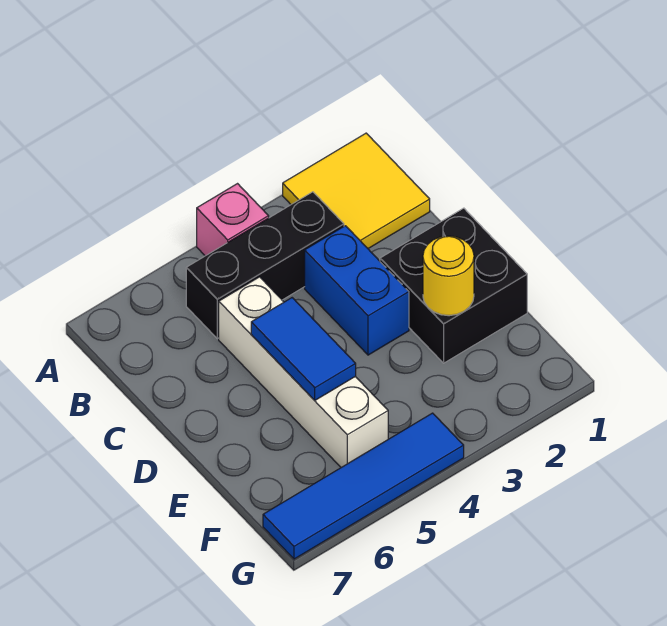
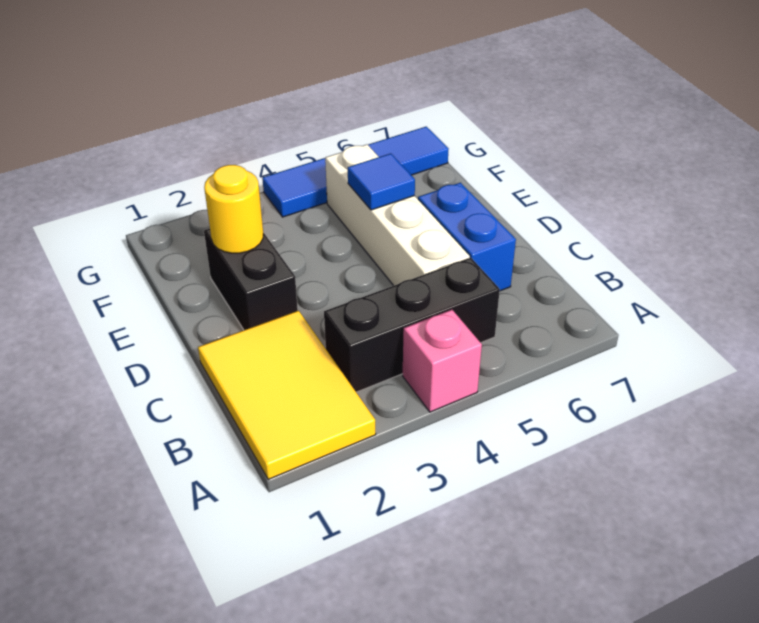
yellow 2x2 tile [283,133,430,249] -> yellow 2x3 tile [198,311,376,479]
blue 1x2 brick [305,226,409,355] -> blue 1x2 brick moved to [418,183,516,291]
black 2x2 brick [380,208,527,363] -> black 1x2 brick [204,229,298,330]
blue 1x2 tile [251,298,356,400] -> blue 1x1 tile [348,154,415,210]

